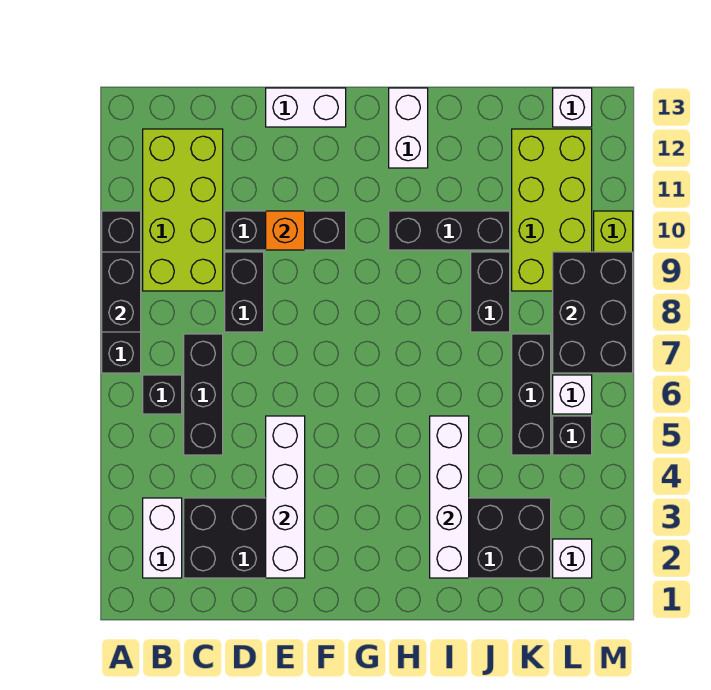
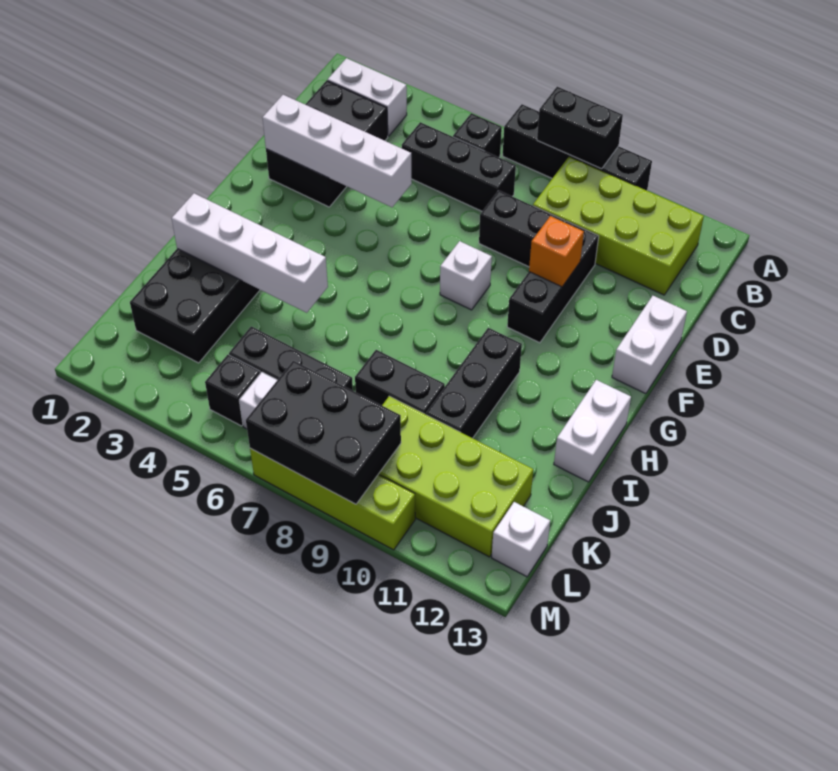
white 1x2 brick [389,88,428,168] -> white 1x2 brick turned to [554,380,631,482]
white 1x1 brick [553,539,592,578] -> white 1x1 brick moved to [440,241,492,310]

